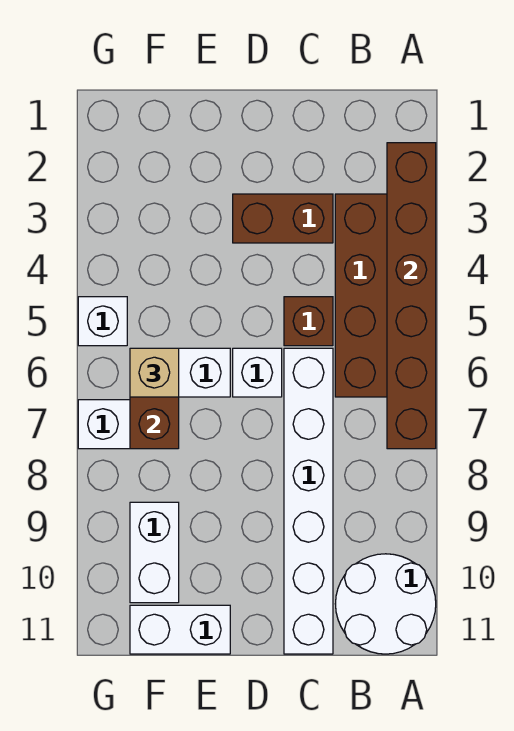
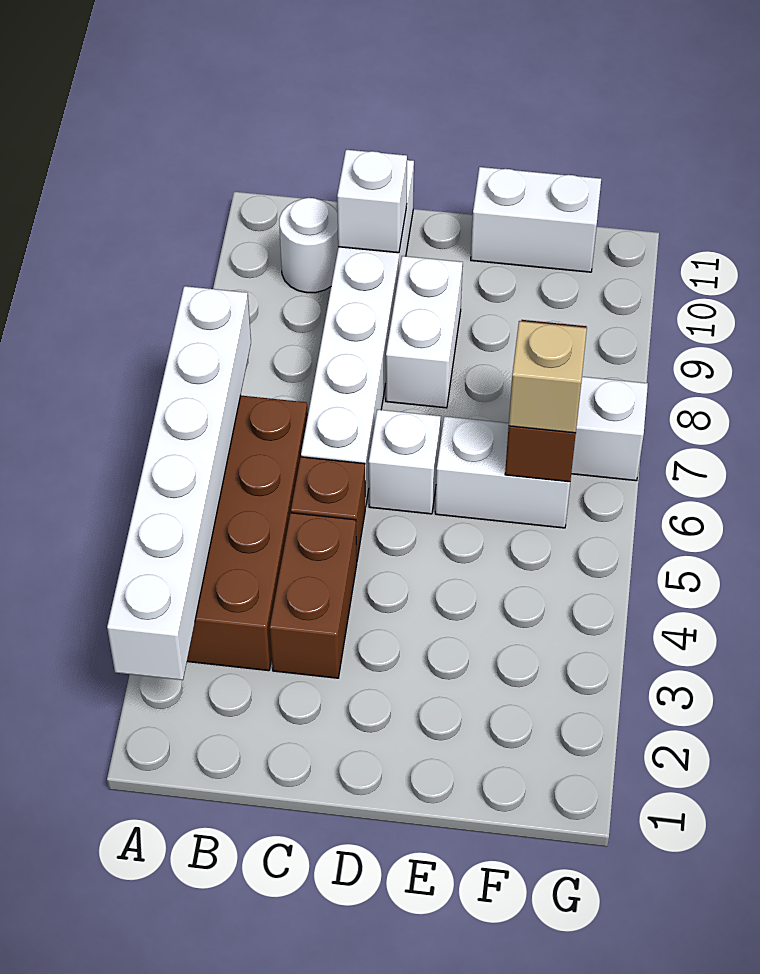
brown 1x6 brick [387,143,436,449] -> white 1x6 brick [107,286,251,680]
white 2x2 round brick [335,554,436,654] -> white 1x1 round brick [279,198,338,293]
brown 1x2 brick [233,194,333,243] -> brown 1x2 brick turned to [270,513,357,678]
white 1x2 brick [130,502,179,603] -> white 1x2 brick moved to [386,256,463,408]
white 1x1 brick [78,297,127,346] -> white 1x1 brick moved to [337,150,407,253]

